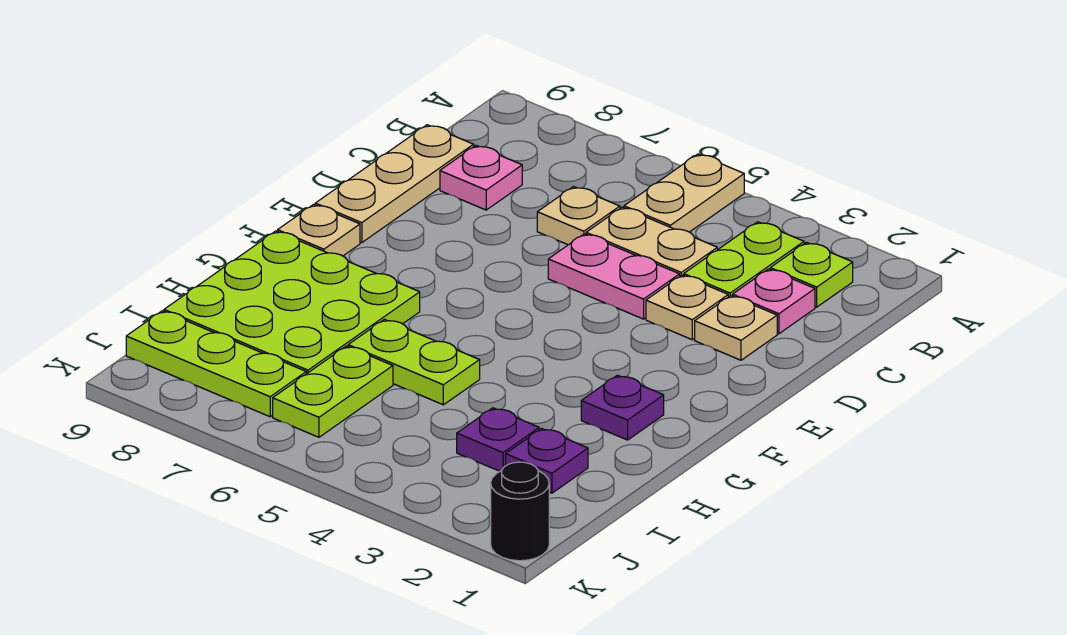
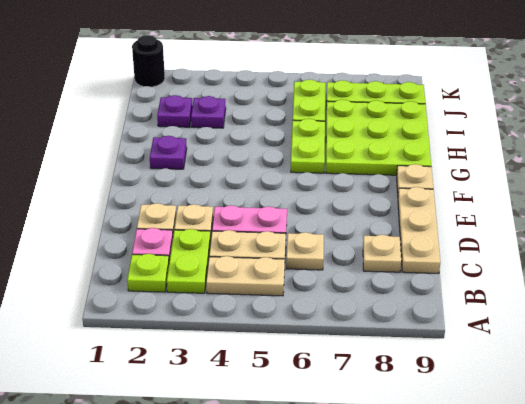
tan 1x2 plate [624,154,744,232] -> tan 1x2 plate turned to [206,256,285,296]
pink 1x1 plate [440,145,522,210] -> tan 1x1 plate [363,235,401,272]
lime 1x2 plate [348,319,480,405] -> lime 1x2 plate turned to [291,119,325,173]

